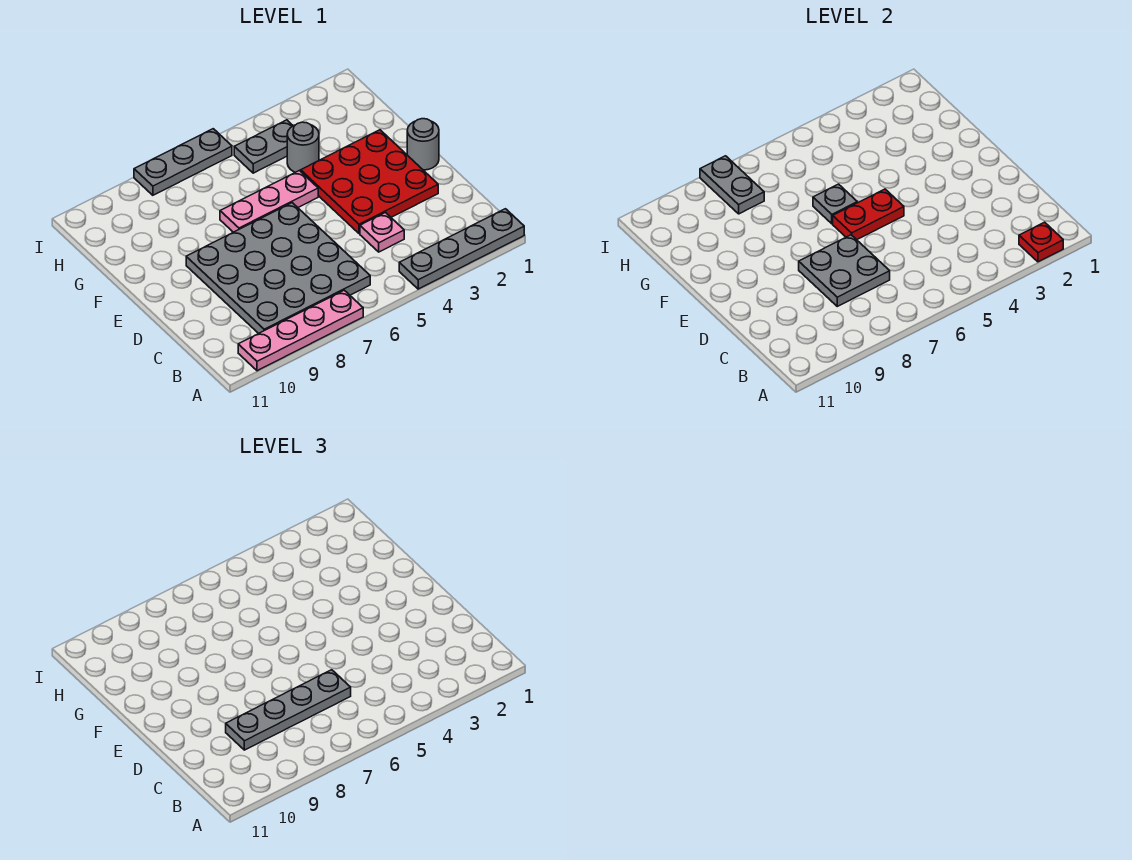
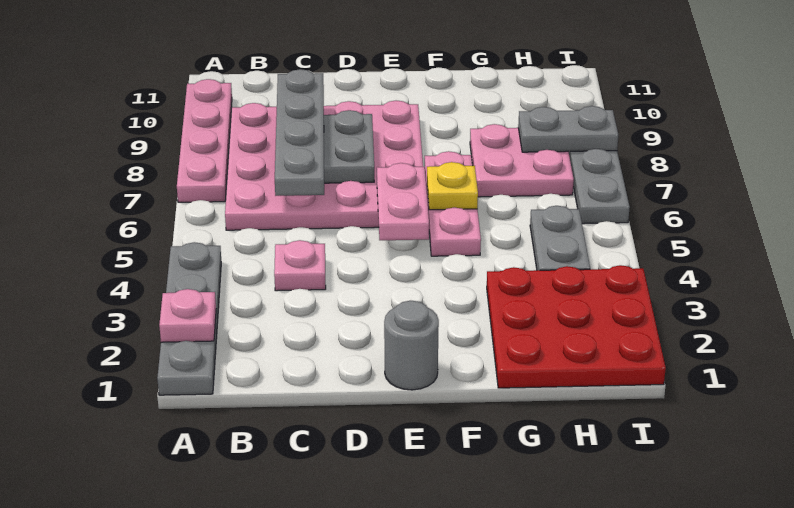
red 1x1 plate [1019,222,1063,262] -> pink 1x1 plate [159,289,216,342]
grey 4x4 plate [186,203,370,333] -> pink 4x4 plate [225,100,423,230]
red 3x3 plate [301,130,438,234] -> red 3x3 plate moved to [487,265,666,388]
red 1x2 plate [833,189,904,240] -> pink 1x2 plate [377,163,429,240]
grey 1x1 plate [813,184,857,224] -> yellow 1x1 plate [427,162,478,210]
grey 1x1 round brick [287,122,319,172] -> none
none -> pink 2x2 plate [470,124,574,197]

